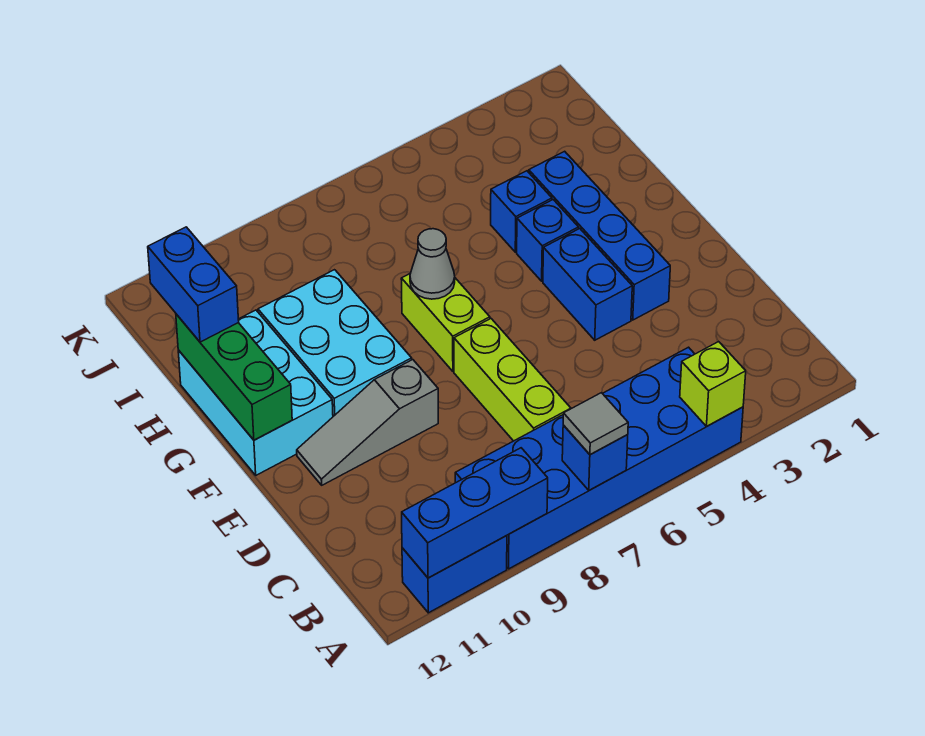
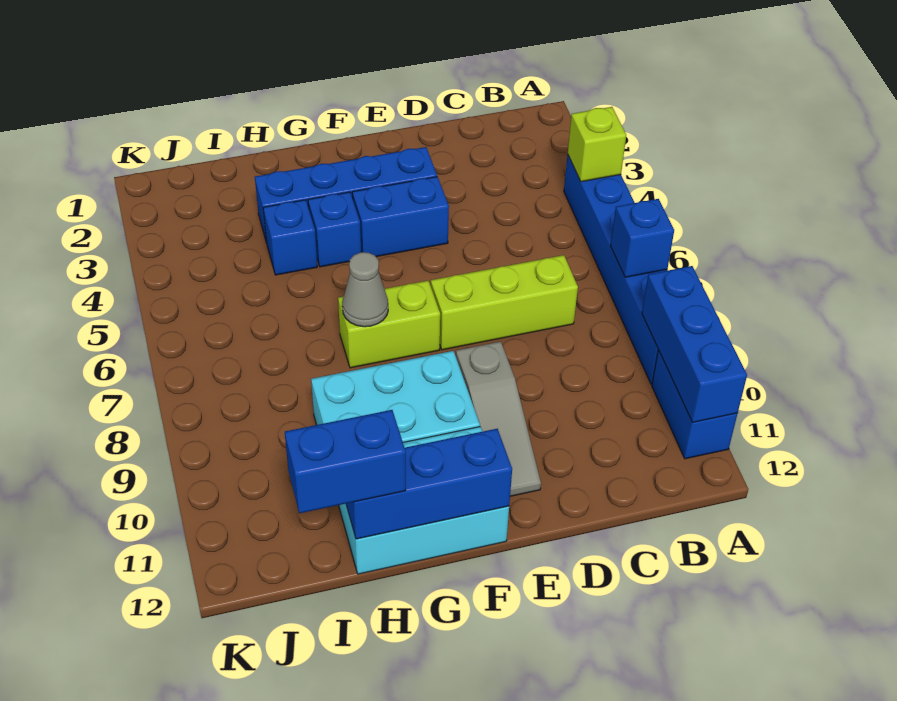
blue 2x6 brick [455,347,743,569] -> blue 1x6 brick [564,154,668,384]
grey 1x1 tile [563,393,628,455] -> none
green 1x3 brick [176,314,292,440] -> blue 1x3 brick [346,429,512,539]

